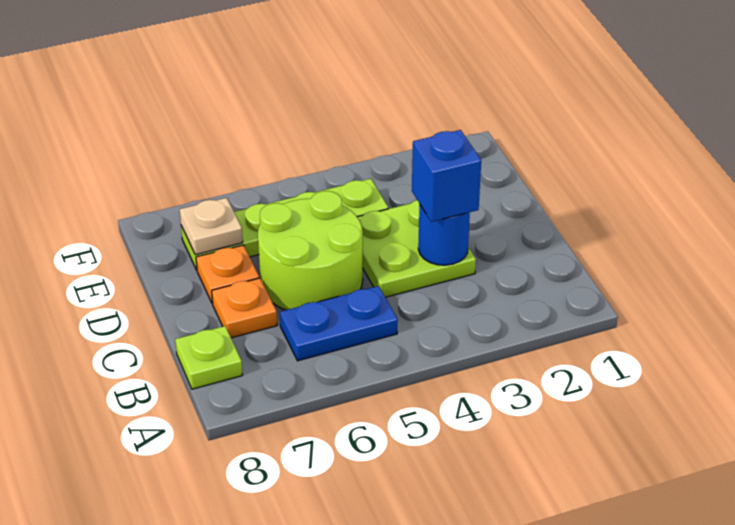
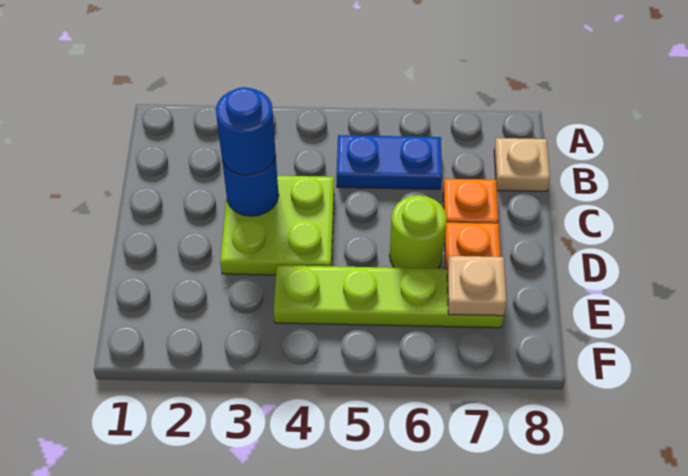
lime 1x1 plate [175,326,242,389] -> tan 1x1 plate [494,138,550,191]
blue 1x1 brick [412,130,481,222] -> blue 1x1 round brick [216,87,276,175]
lime 2x2 round brick [258,191,363,310] -> lime 1x1 round brick [390,195,447,268]

